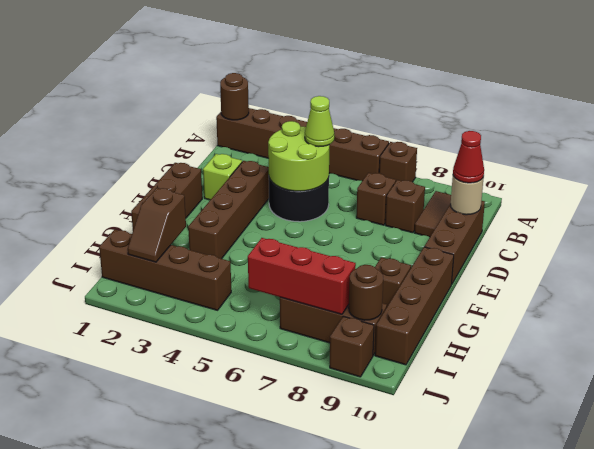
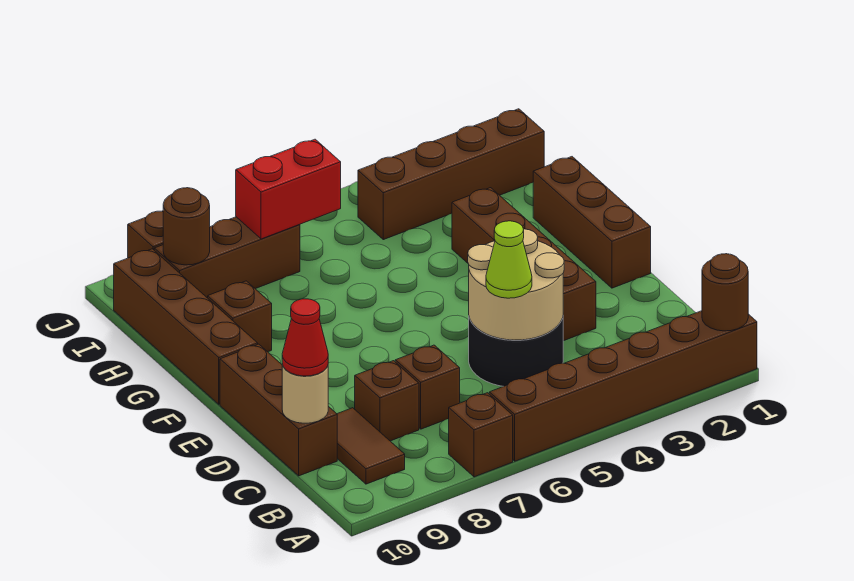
lime 2x2 round brick [268,121,329,191] -> tan 2x2 round brick [468,229,564,340]
lime 1x1 brick [203,154,242,200] -> none
brown 1x2 slope [128,188,186,262] -> none
red 1x3 brick [248,238,356,314] -> red 1x2 brick [236,139,341,239]

